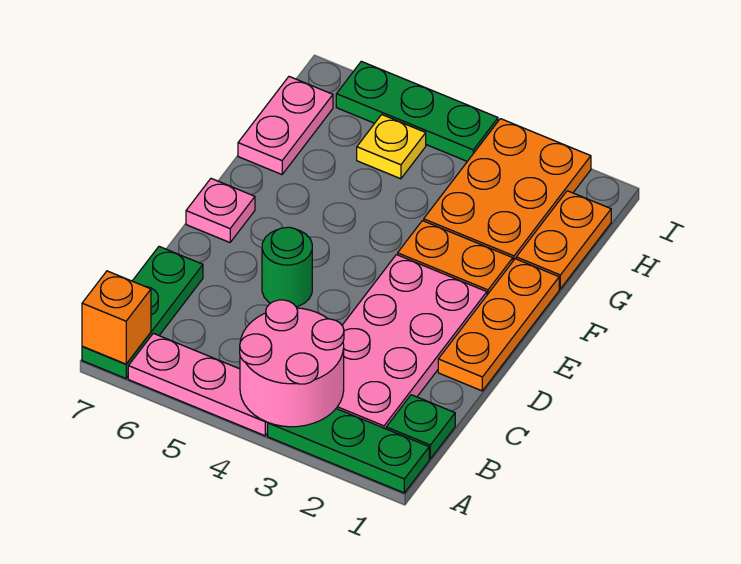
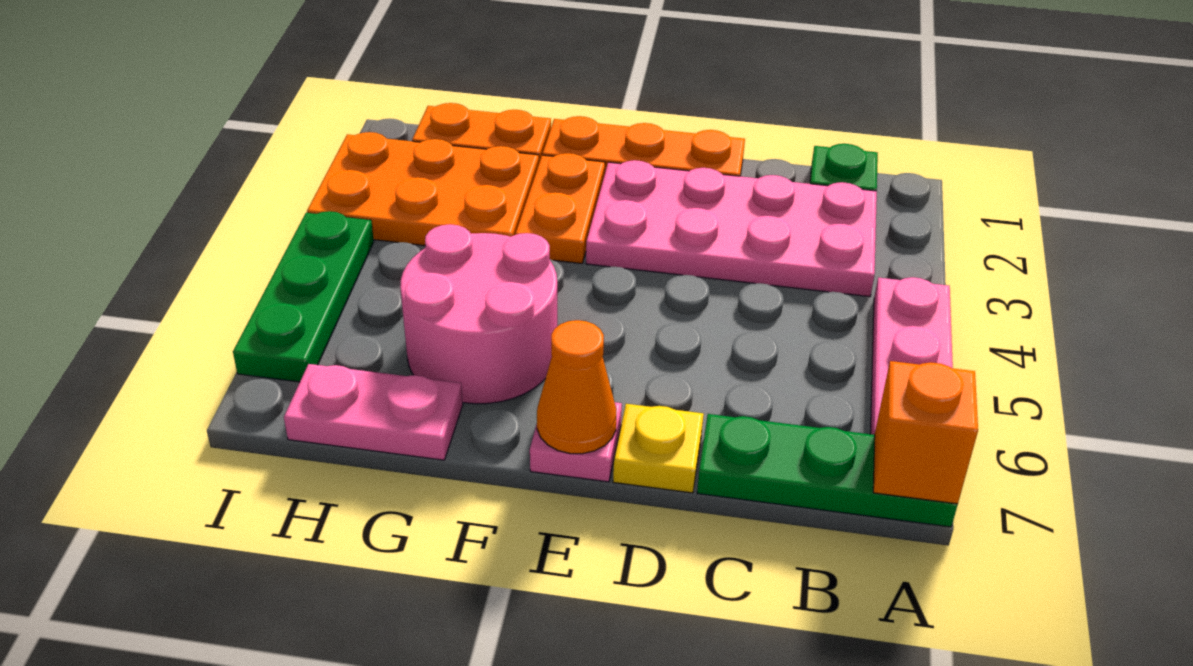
green 1x3 plate [268,409,429,493] -> none
pink 2x2 round brick [240,300,344,427] -> pink 2x2 round brick moved to [400,224,557,404]
green 1x1 round brick [262,227,312,307] -> none
none -> orange 1x1 cone [537,320,616,454]
yellow 1x1 plate [357,115,426,179] -> yellow 1x1 plate moved to [613,404,704,493]

